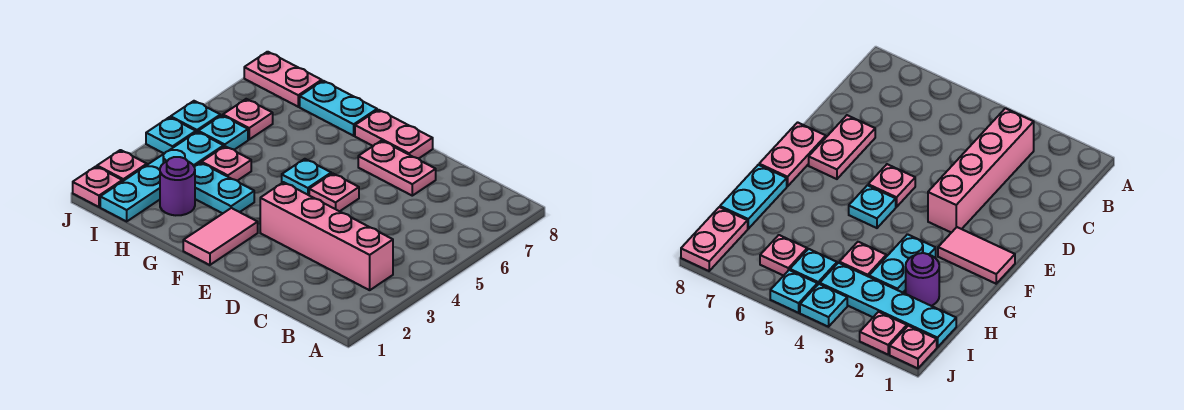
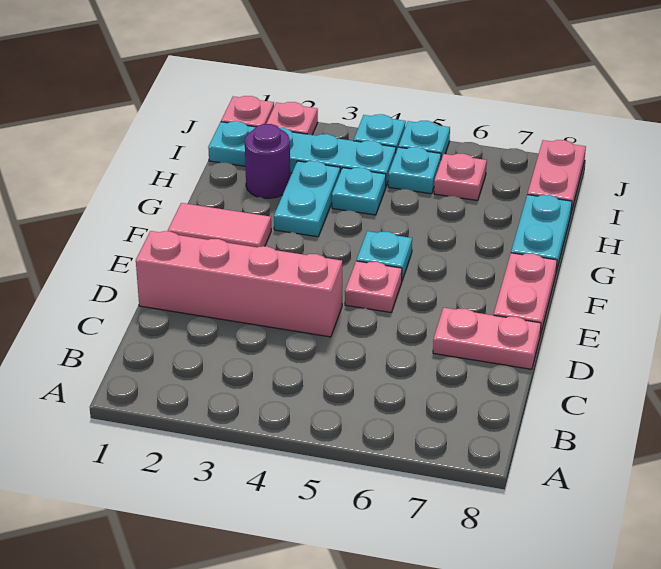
pink 1x4 brick [260,182,393,290] -> pink 1x4 brick turned to [136,231,342,337]
pink 1x2 plate [358,141,436,196] -> pink 1x2 plate turned to [433,308,541,369]
pink 1x1 plate [202,146,251,181] -> cyan 1x1 plate [332,168,386,215]

